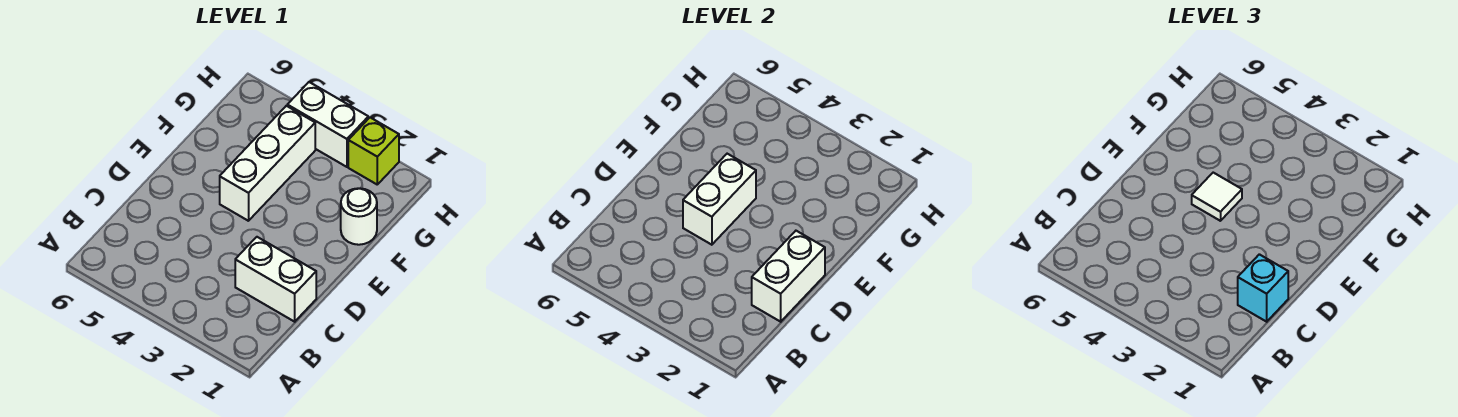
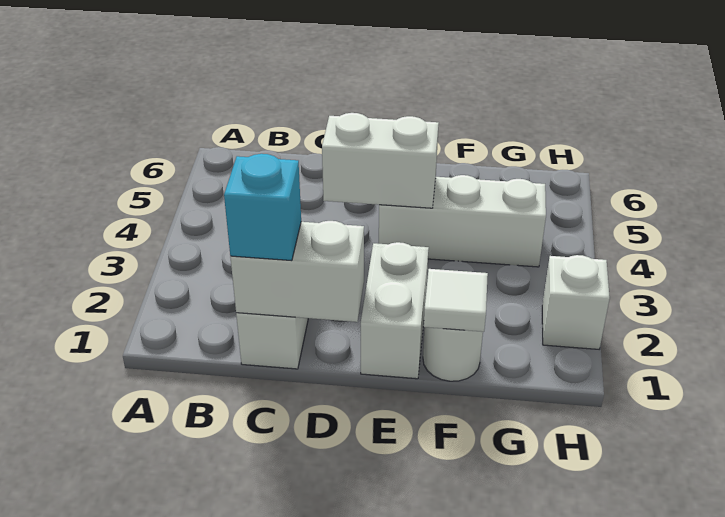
white 1x1 tile [1192,173,1242,221] -> white 1x1 tile moved to [424,269,488,332]
lime 1x1 brick [348,118,399,184] -> white 1x1 brick [542,255,610,349]
white 1x2 brick [287,82,368,167] -> white 1x2 brick moved to [361,242,429,379]

